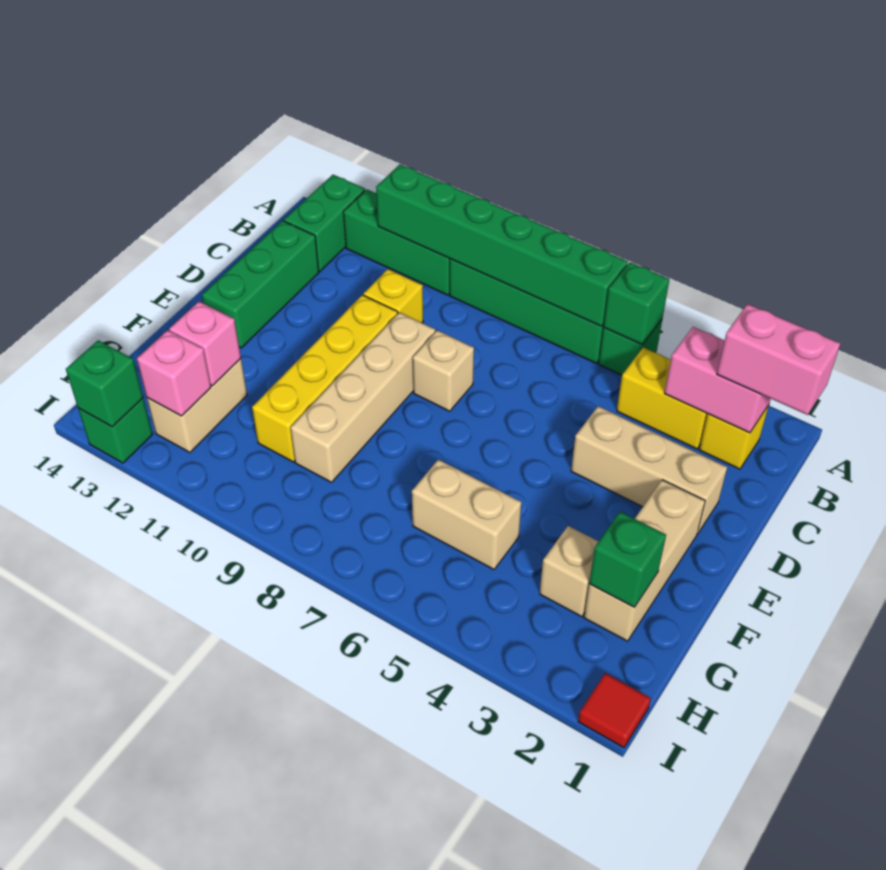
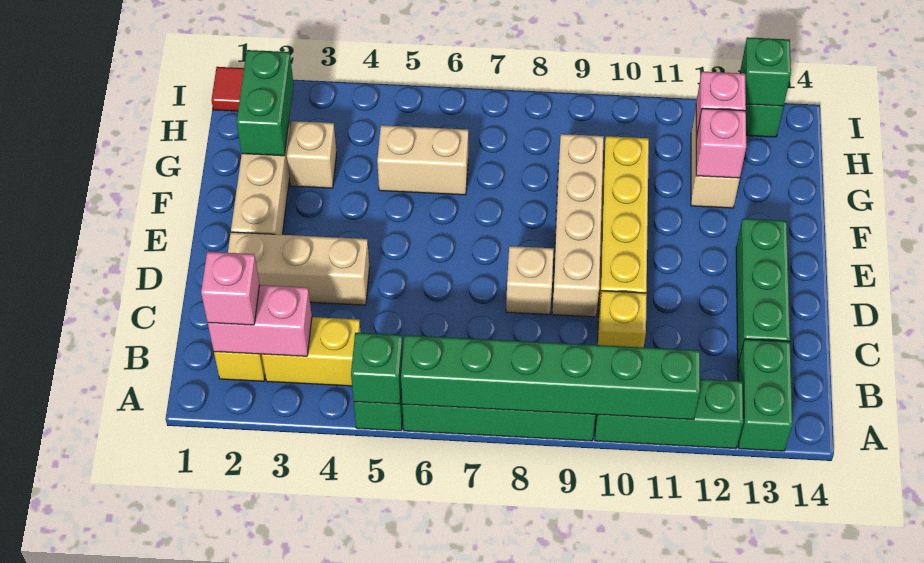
pink 1x2 brick [717,304,840,415] -> pink 1x1 brick [201,252,259,325]
green 1x1 brick [589,512,666,607] -> green 1x2 brick [236,50,294,156]

